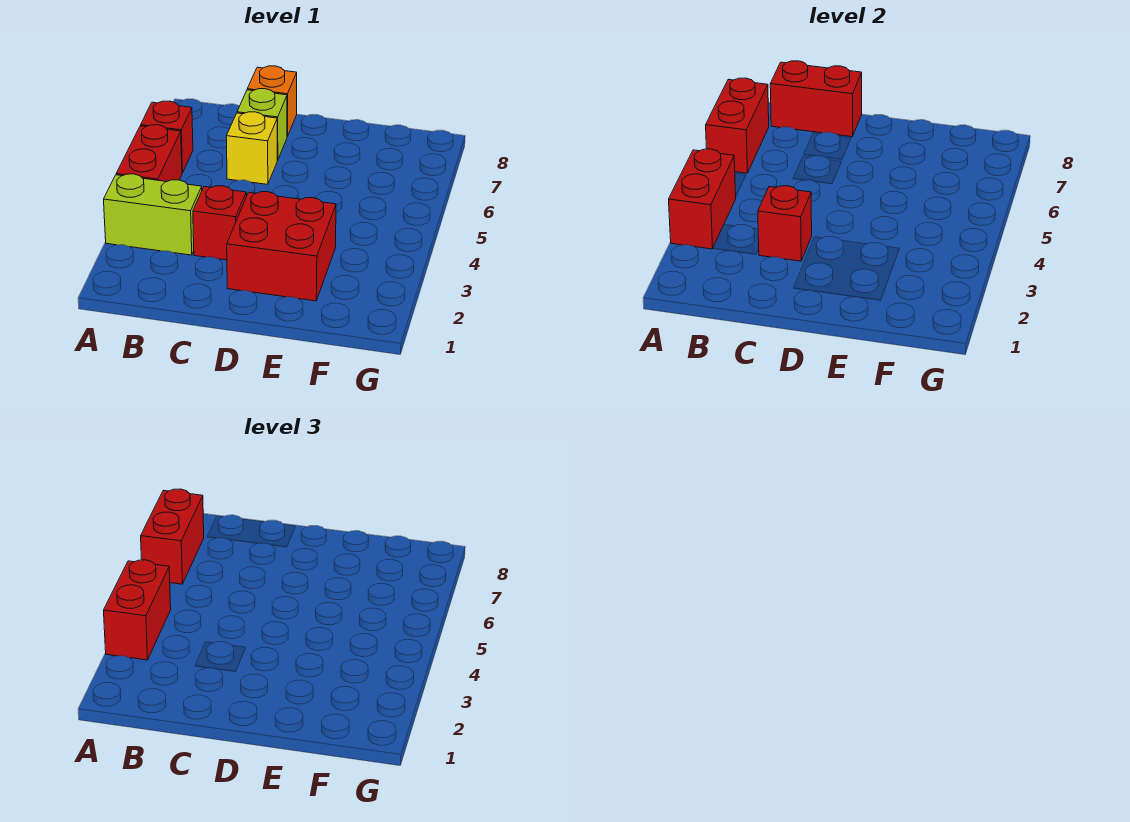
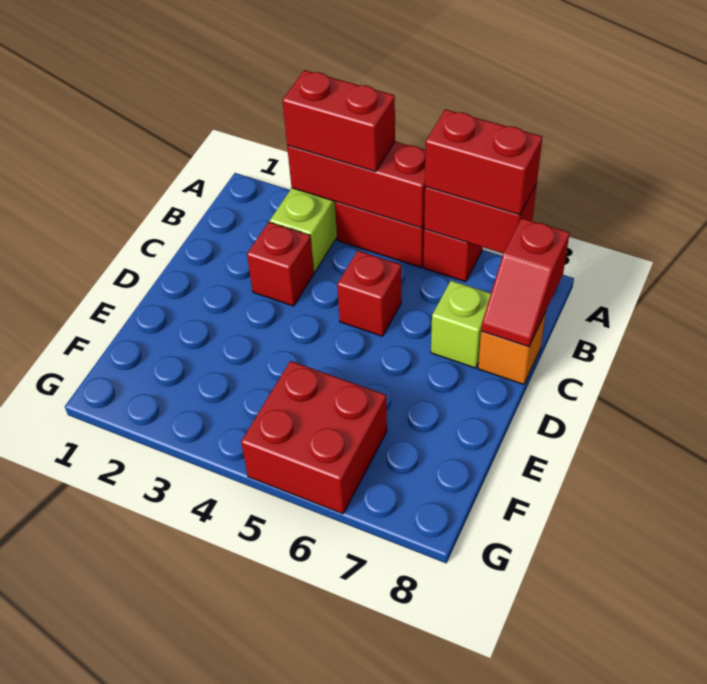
red 1x2 brick [669,149,736,249] -> red 1x3 brick [287,142,426,228]
red 1x2 brick [770,61,862,137] -> red 1x2 slope [481,218,570,347]
red 1x1 brick [758,186,812,261] -> red 1x1 brick moved to [337,251,401,336]
yellow 1x1 brick [226,112,277,184] -> none
red 2x2 brick [227,192,336,301] -> red 2x2 brick moved to [241,361,387,514]

